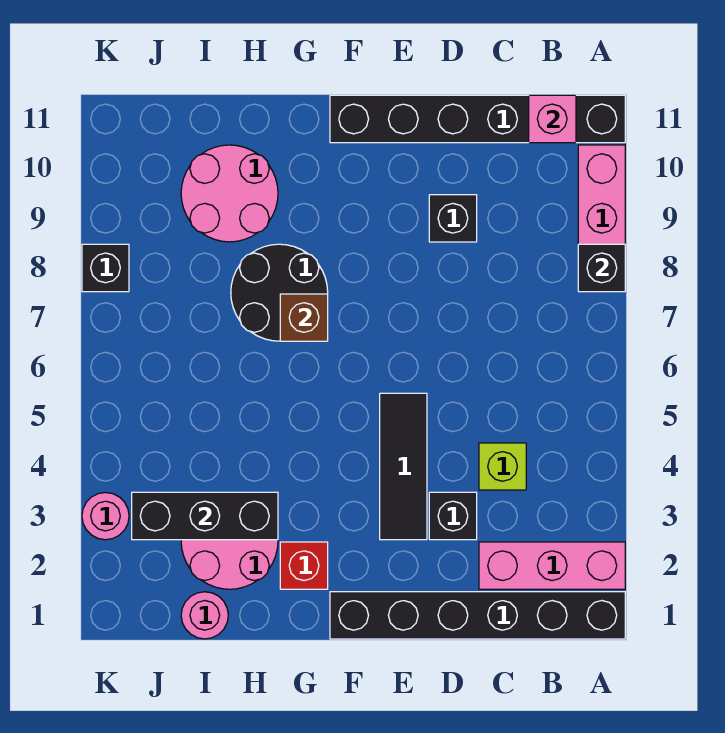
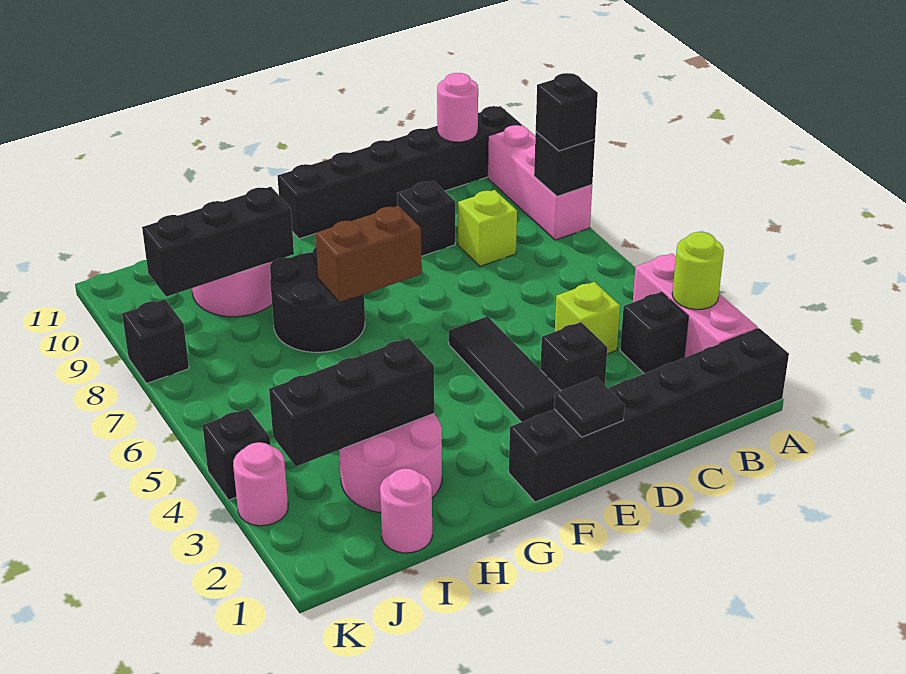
pink 1x3 brick [479,542,625,589] -> pink 1x3 brick turned to [633,253,758,358]
none -> lime 1x1 round brick [672,232,724,310]
none -> black 1x1 brick [536,73,598,151]
none -> black 1x1 brick [620,292,688,373]
pink 1x1 brick [529,95,576,143] -> pink 1x1 round brick [437,73,478,142]
none -> lime 1x1 brick [458,190,517,266]
none -> black 1x1 tile [554,377,625,437]
red 1x1 brick [280,542,328,589] -> none
brown 1x1 brick [280,294,328,341] -> brown 1x2 brick [316,206,422,303]
none -> black 1x3 brick [142,187,294,297]
none -> black 1x1 brick [203,408,270,500]

